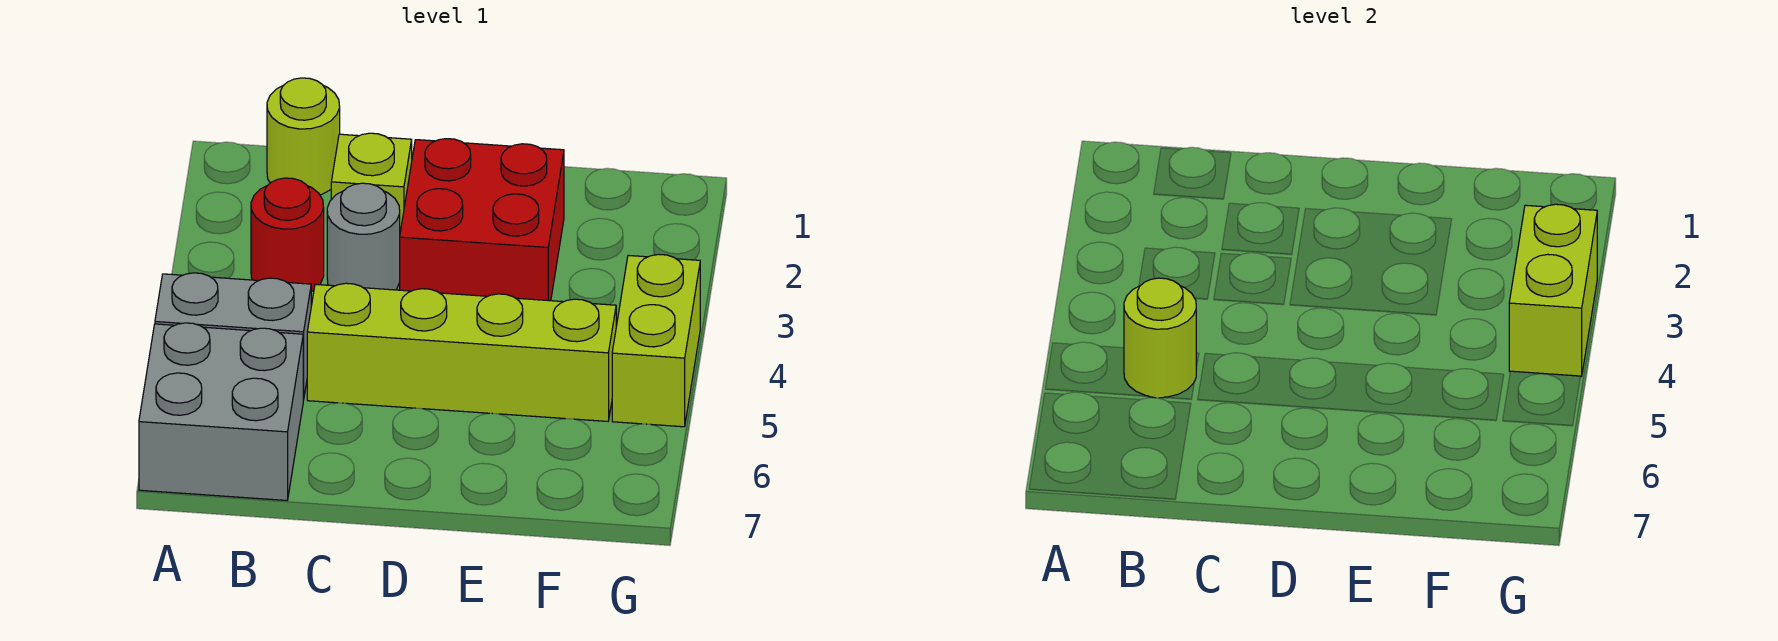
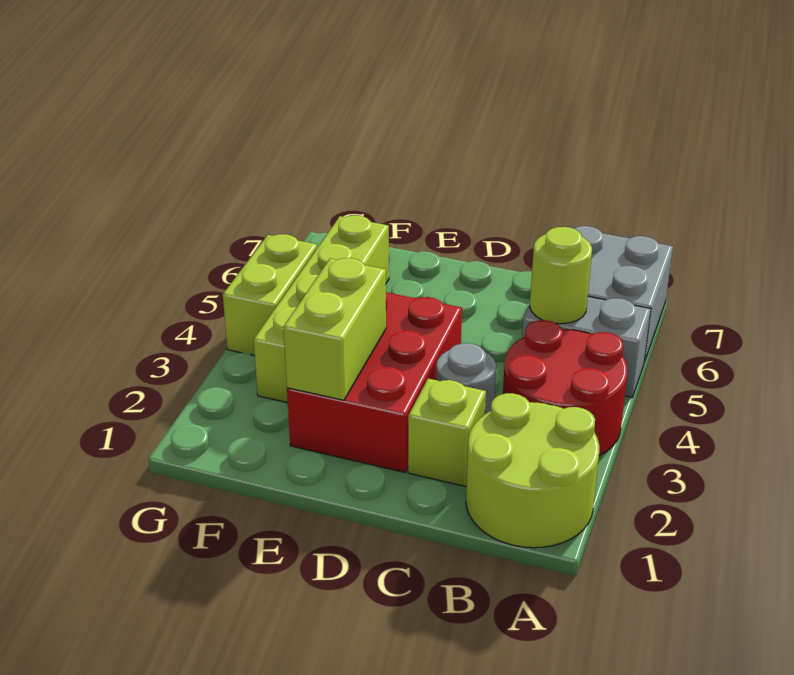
lime 1x1 round brick [267,78,340,195] -> lime 2x2 round brick [466,393,599,548]
red 1x1 round brick [251,178,324,292] -> red 2x2 round brick [503,320,628,456]
lime 1x4 brick [307,283,616,421] -> lime 1x4 brick turned to [253,215,389,403]
red 2x2 brick [400,139,564,301] -> red 2x3 brick [287,293,462,472]
lime 1x2 brick [1509,204,1597,377] -> lime 1x2 brick moved to [283,258,386,400]

